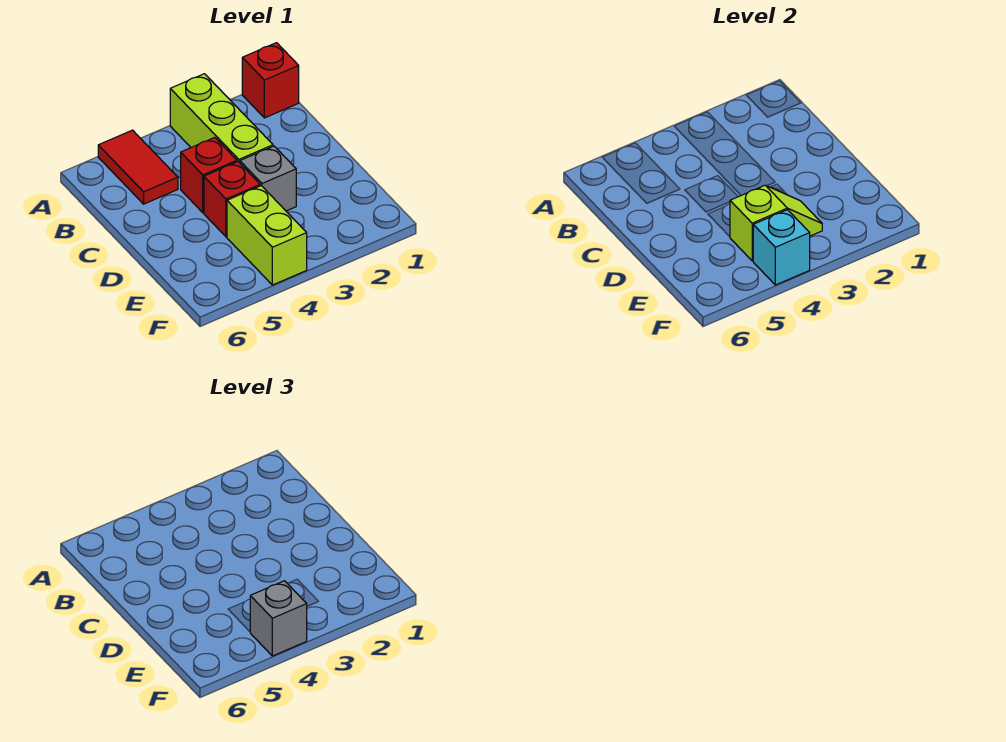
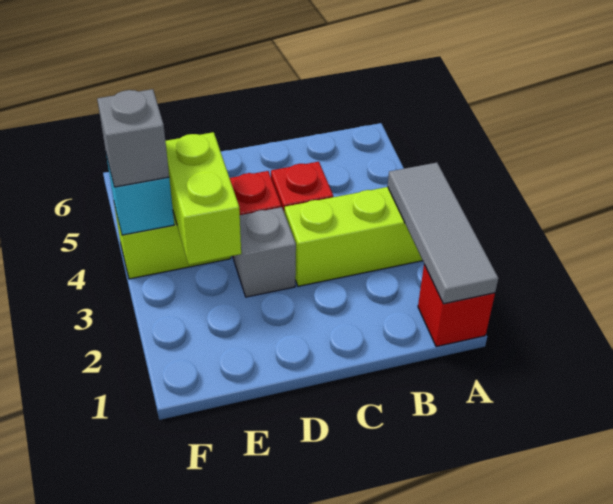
none -> grey 1x3 tile [388,163,498,304]
red 1x2 tile [98,130,178,204] -> none
lime 1x2 slope [730,185,822,261] -> lime 1x2 brick [165,132,241,265]

